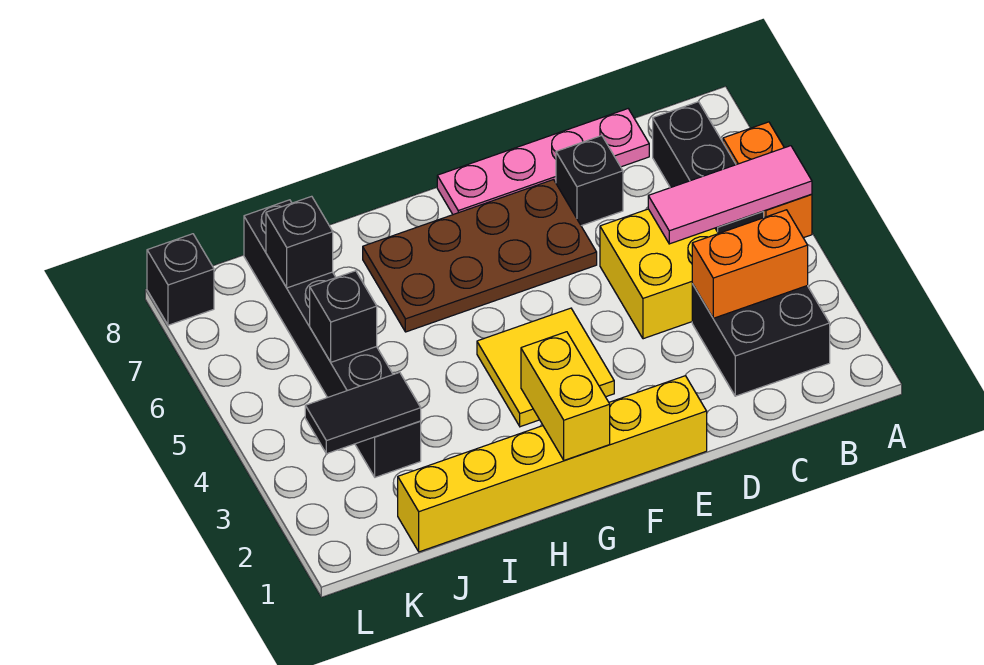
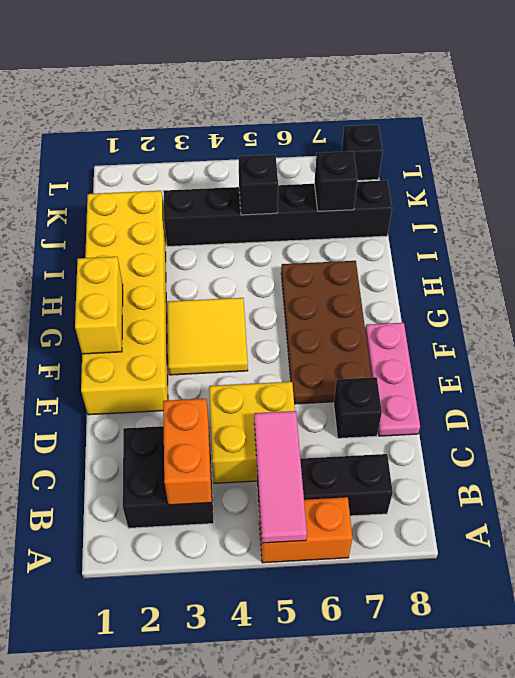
pink 1x4 plate [437,109,649,215] -> pink 1x3 plate [365,323,420,436]
yellow 1x6 brick [398,376,707,552] -> yellow 2x6 brick [81,191,168,415]
yellow 1x2 brick [521,332,610,460] -> yellow 1x2 brick turned to [75,257,123,354]
black 1x2 tile [305,372,421,454] -> none

